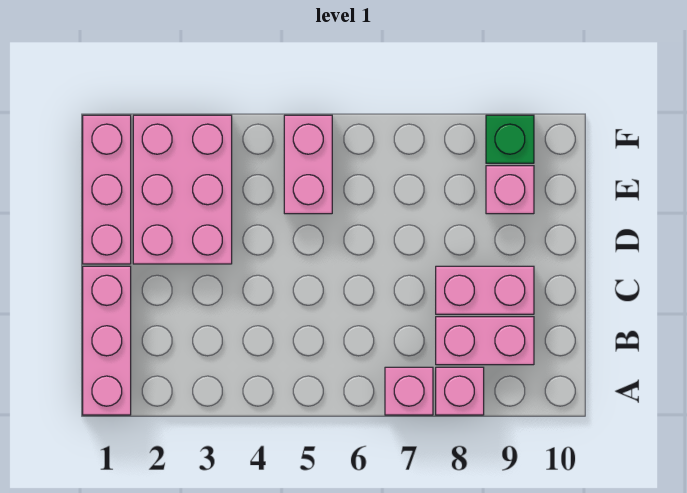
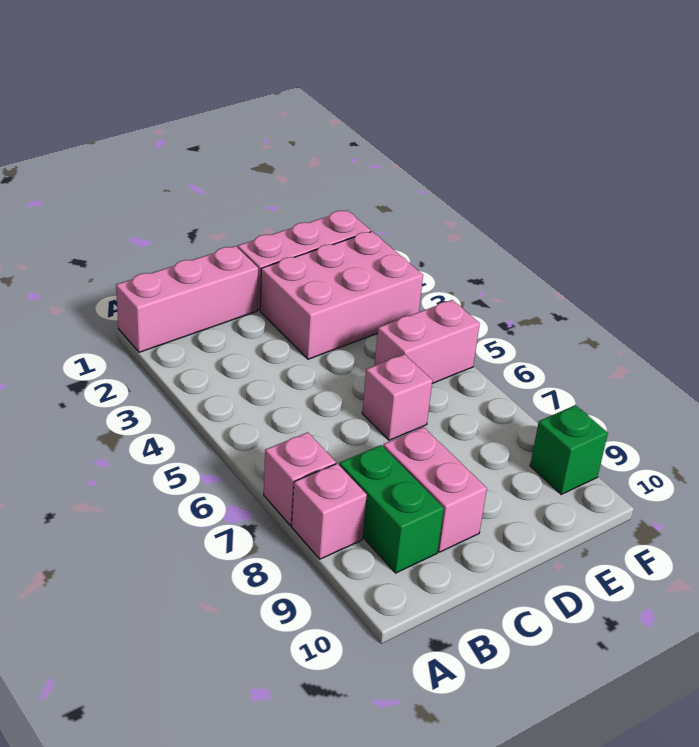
pink 1x2 brick [436,317,534,365] -> green 1x2 brick [339,445,444,573]
pink 1x1 brick [486,166,534,214] -> pink 1x1 brick moved to [362,354,432,440]

